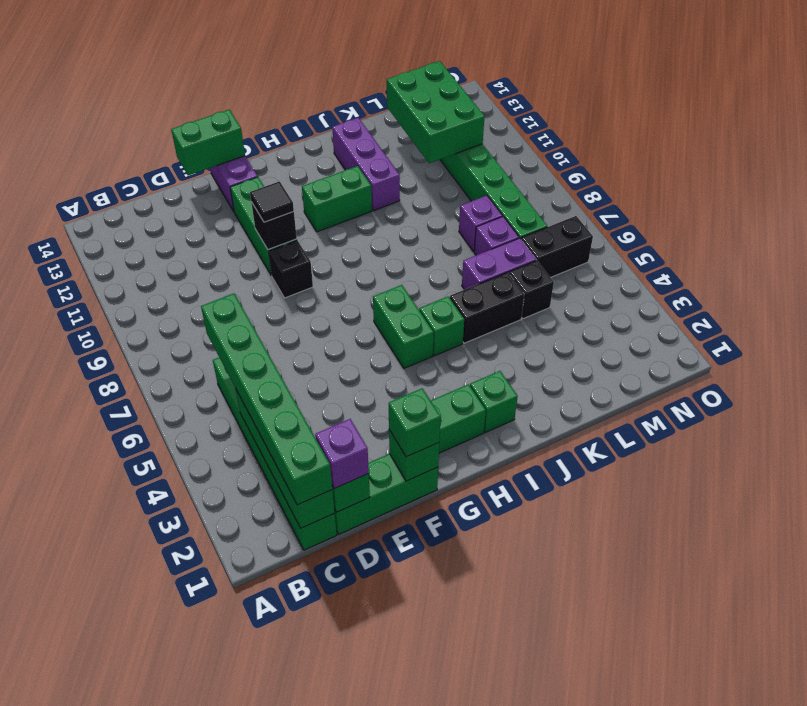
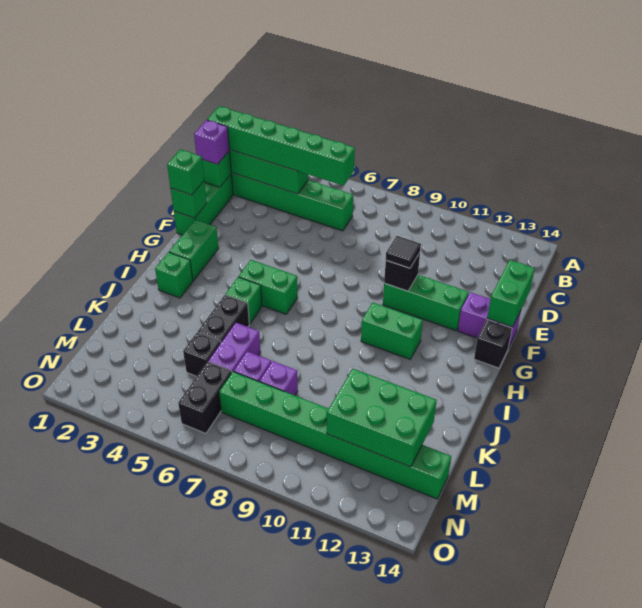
black 1x1 brick [269,240,313,298] -> black 1x1 brick moved to [474,320,512,368]
green 1x2 brick [302,166,372,232] -> green 1x2 brick turned to [361,303,423,359]
purple 1x3 brick [332,118,400,211] -> none

